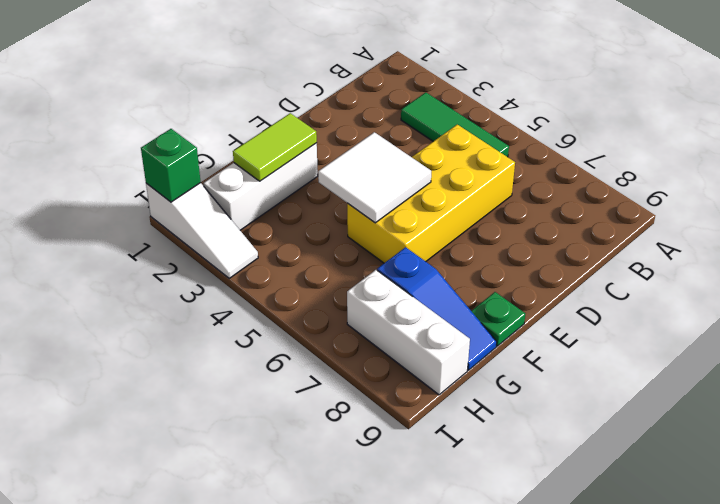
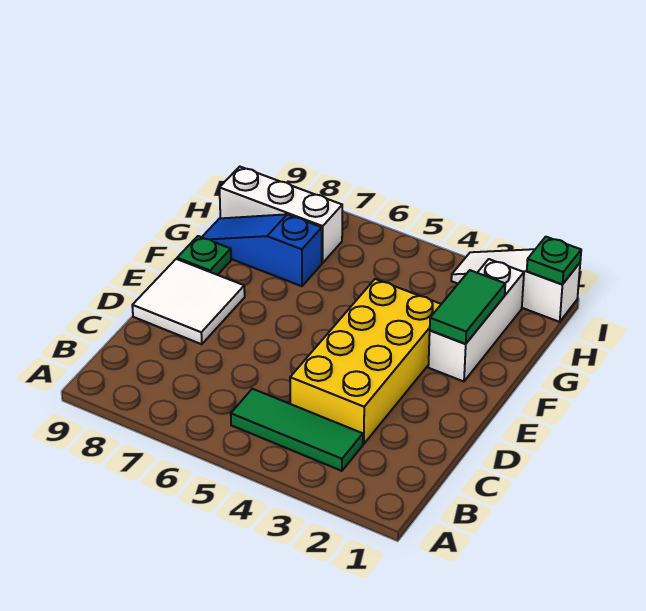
yellow 2x4 brick [347,125,515,263] -> yellow 2x4 brick moved to [290,279,441,444]
white 2x2 tile [318,132,431,223] -> white 2x2 tile moved to [132,259,245,344]
lime 1x2 tile [233,113,317,181] -> green 1x2 tile [430,270,505,344]
green 1x1 brick [141,129,201,202] -> green 1x1 plate [527,237,581,284]

